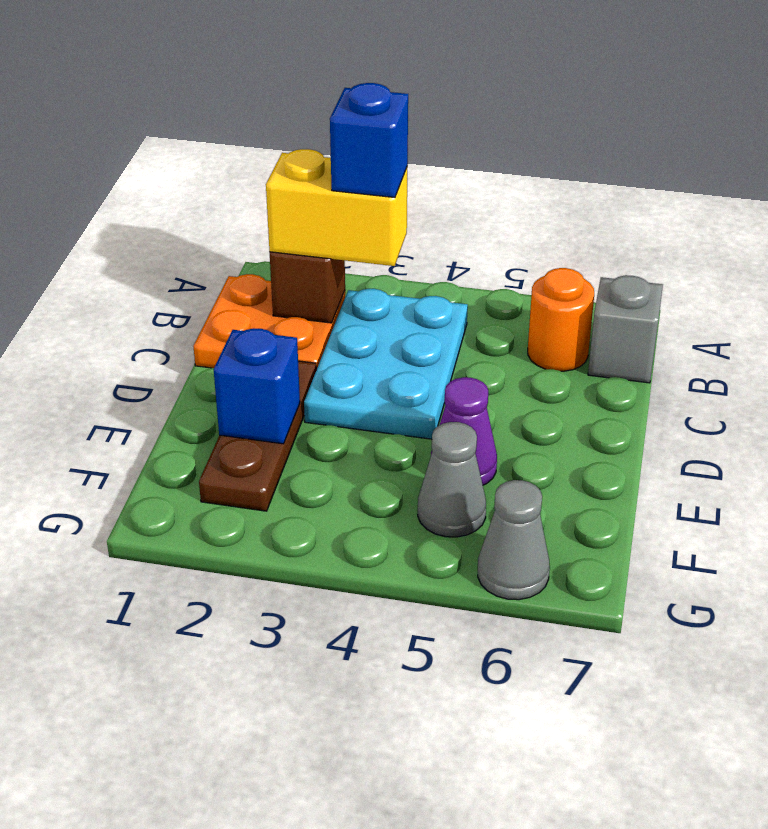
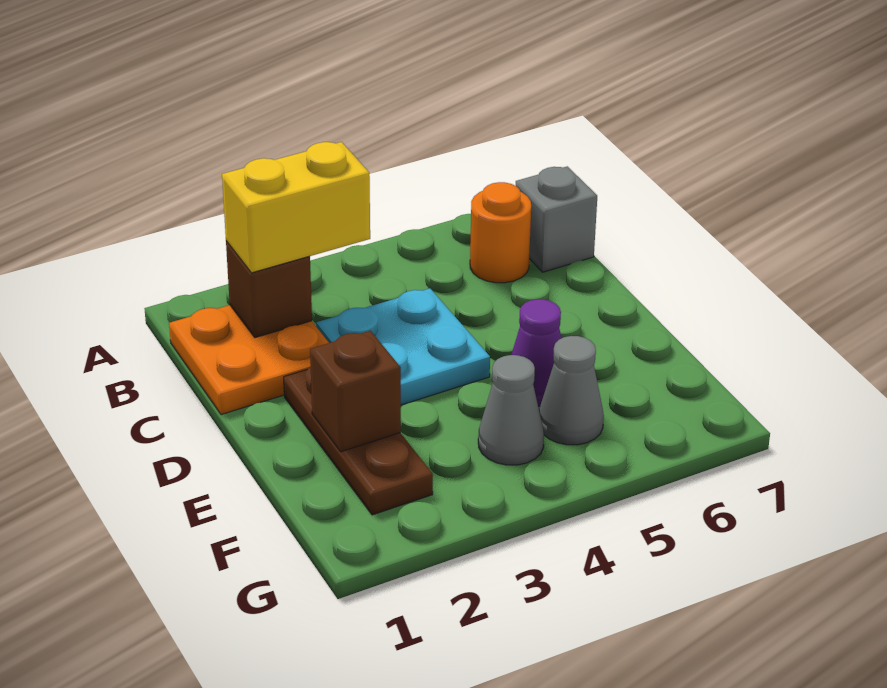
cyan 2x3 plate [304,289,468,439] -> cyan 2x2 plate [316,288,490,405]
blue 1x1 brick [330,83,408,197] -> none
blue 1x1 brick [214,328,300,444] -> brown 1x1 brick [310,331,401,452]
grey 1x1 cone [478,480,550,600] -> grey 1x1 cone moved to [478,355,544,465]

